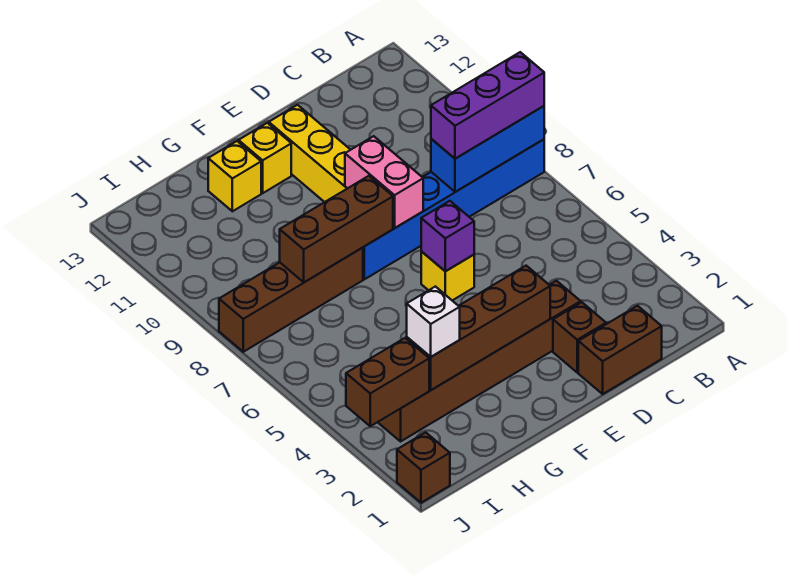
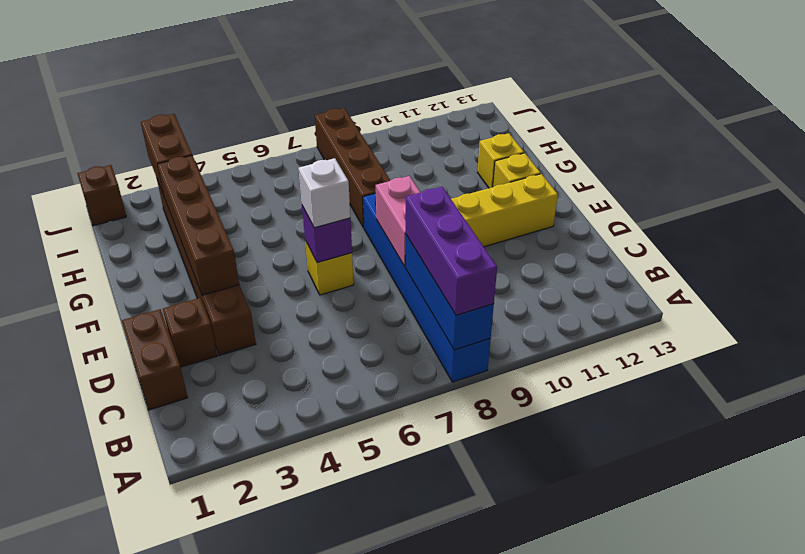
pink 1x2 brick [345,136,423,228] -> pink 1x2 brick turned to [376,176,420,267]
brown 1x3 brick [280,176,393,282] -> none
white 1x1 brick [407,287,460,357] -> white 1x1 brick moved to [298,158,350,228]

